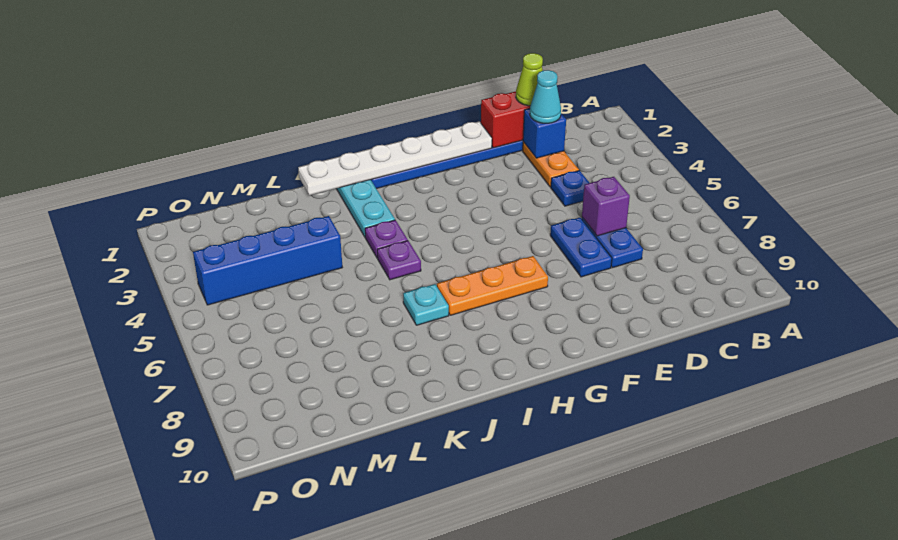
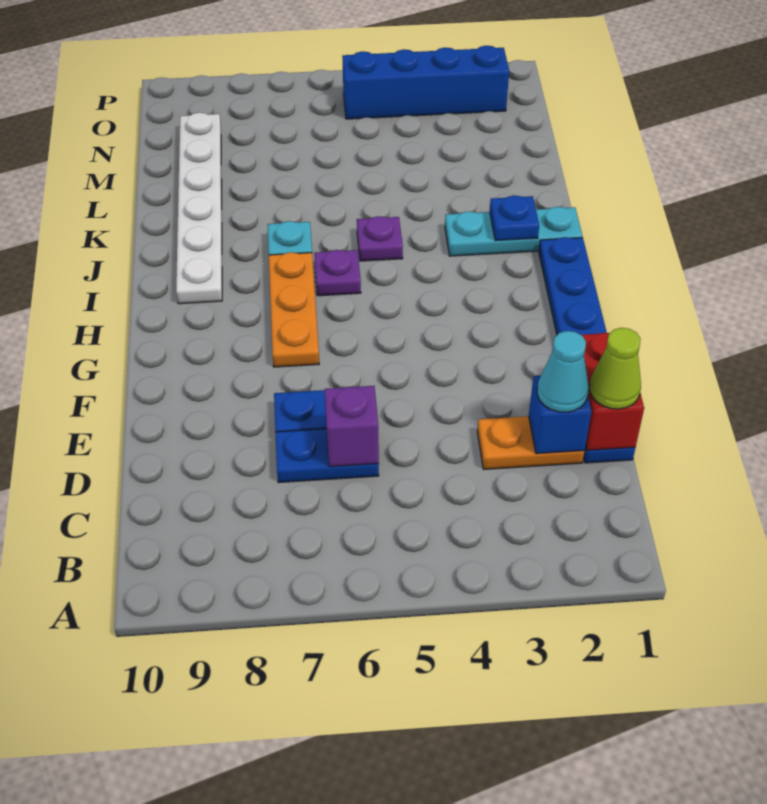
blue 1x1 plate [551,170,589,206] -> blue 1x1 plate moved to [490,195,539,241]
white 1x6 plate [298,122,492,195] -> white 1x6 plate moved to [176,112,222,304]
purple 1x1 plate [365,220,408,258] -> purple 1x1 plate moved to [314,250,361,296]
blue 1x4 brick [193,216,342,305] -> blue 1x4 brick turned to [342,46,509,119]

